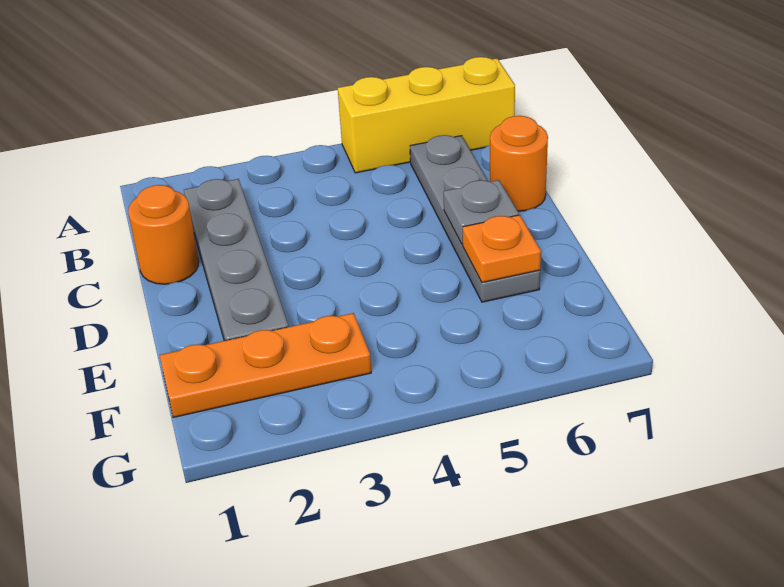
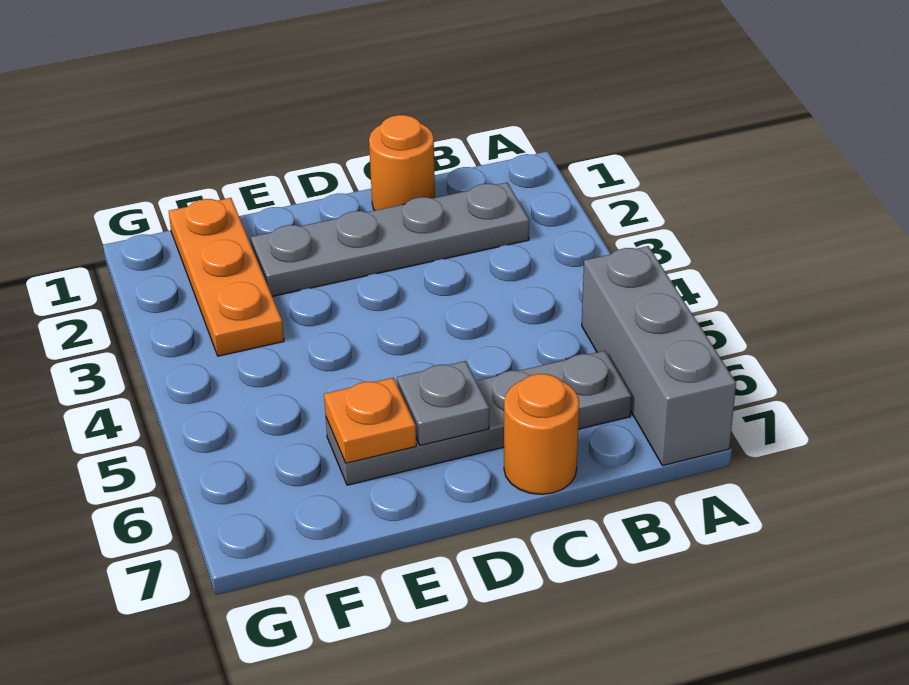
yellow 1x3 brick [338,57,515,173] -> grey 1x3 brick [582,246,736,466]

